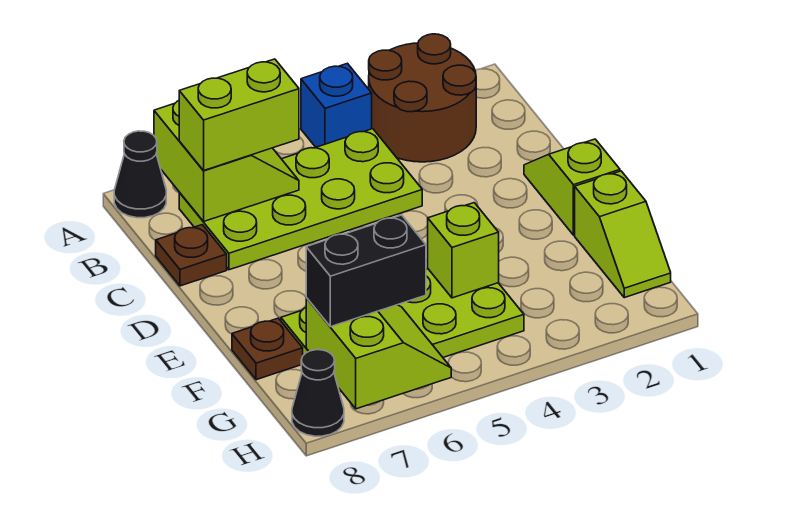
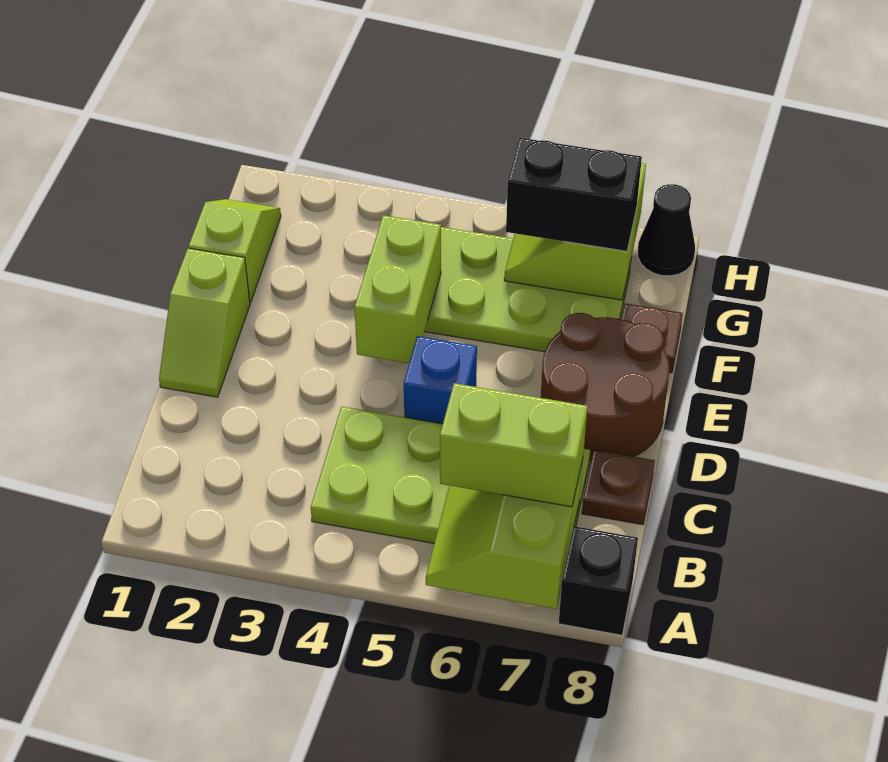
brown 2x2 round brick [369,34,476,162] -> brown 2x2 round brick moved to [541,313,670,461]
blue 1x1 brick [301,63,372,147] -> blue 1x1 brick moved to [404,336,477,424]
black 1x1 cone [114,131,166,218] -> black 1x1 brick [559,526,638,635]
lime 1x1 brick [428,203,499,298] -> lime 1x2 brick [355,215,441,363]

